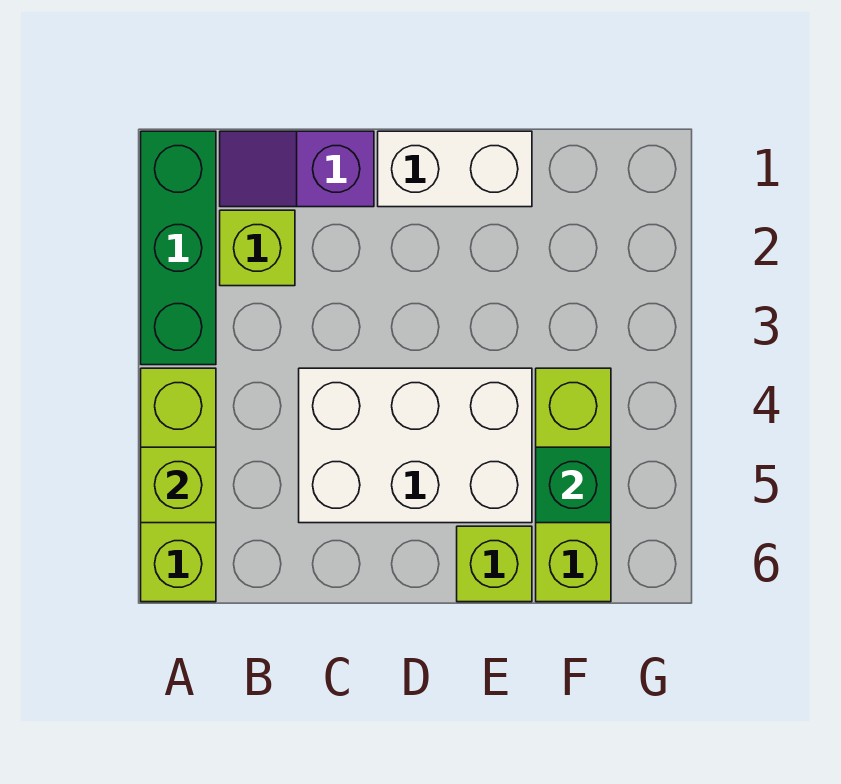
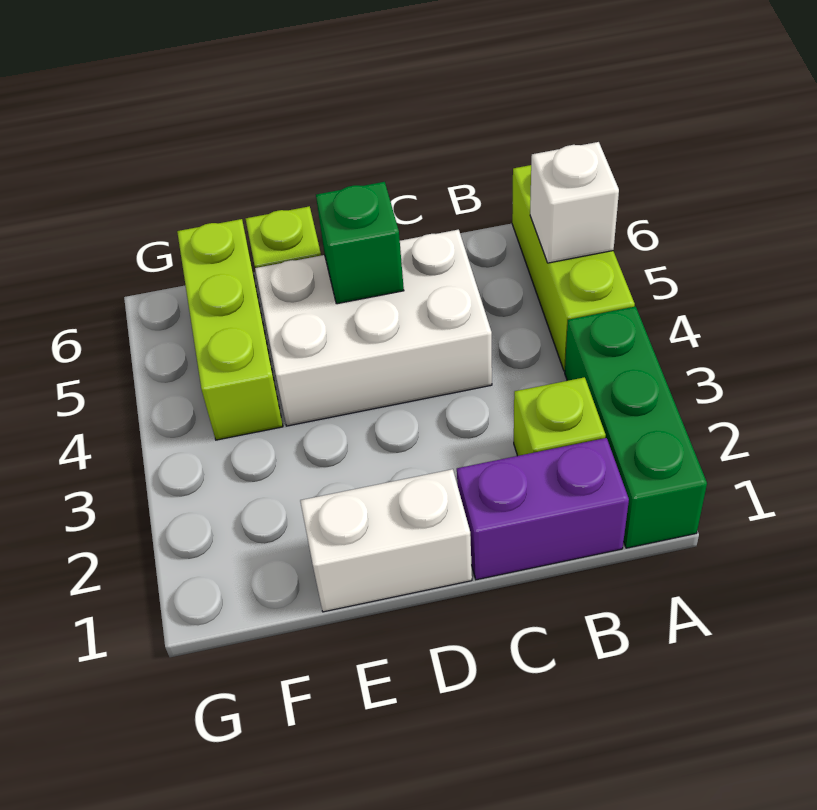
lime 1x1 brick [141,447,216,523] -> white 1x1 brick [530,142,619,263]
purple 1x2 slope [220,131,374,207] -> purple 1x2 brick [457,438,629,580]
green 1x1 brick [536,447,611,523] -> green 1x1 brick moved to [316,182,404,304]

